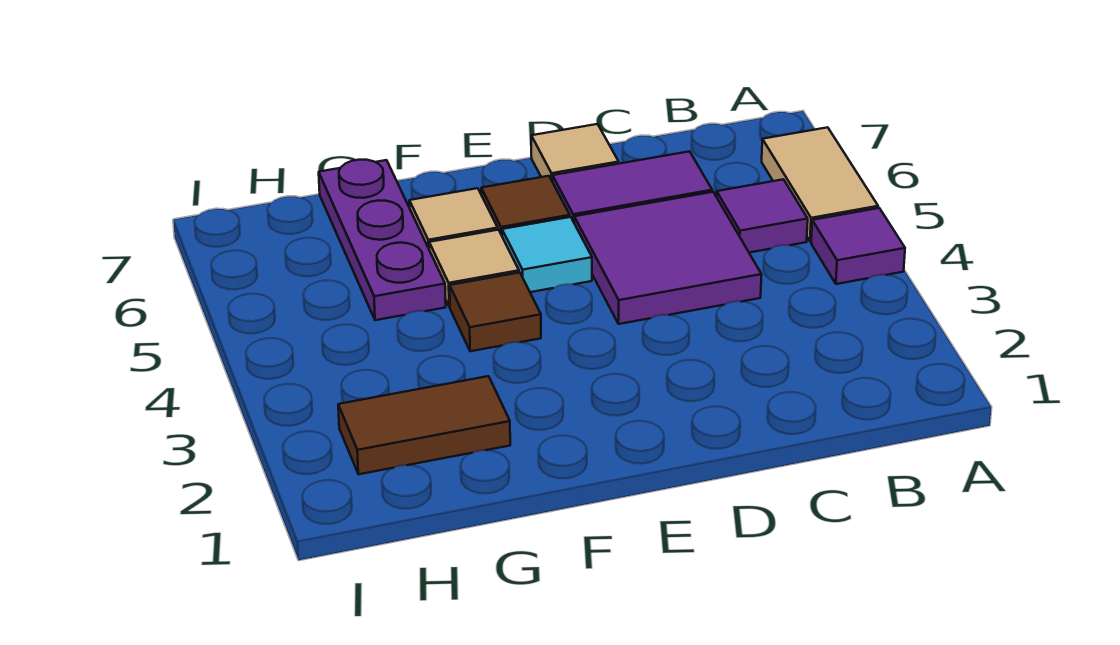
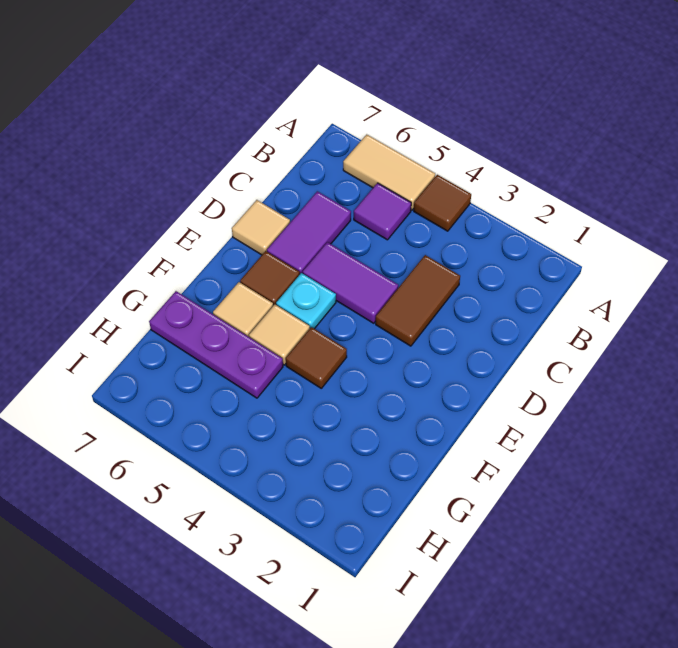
purple 1x1 tile [811,208,905,284] -> brown 1x1 tile [414,175,471,231]
purple 2x2 tile [574,192,762,324] -> purple 1x2 tile [303,242,398,323]
cyan 1x1 tile [502,217,592,292] -> cyan 1x1 plate [276,273,336,329]
brown 1x2 tile [338,376,510,474] -> brown 1x2 tile moved to [376,255,460,346]

